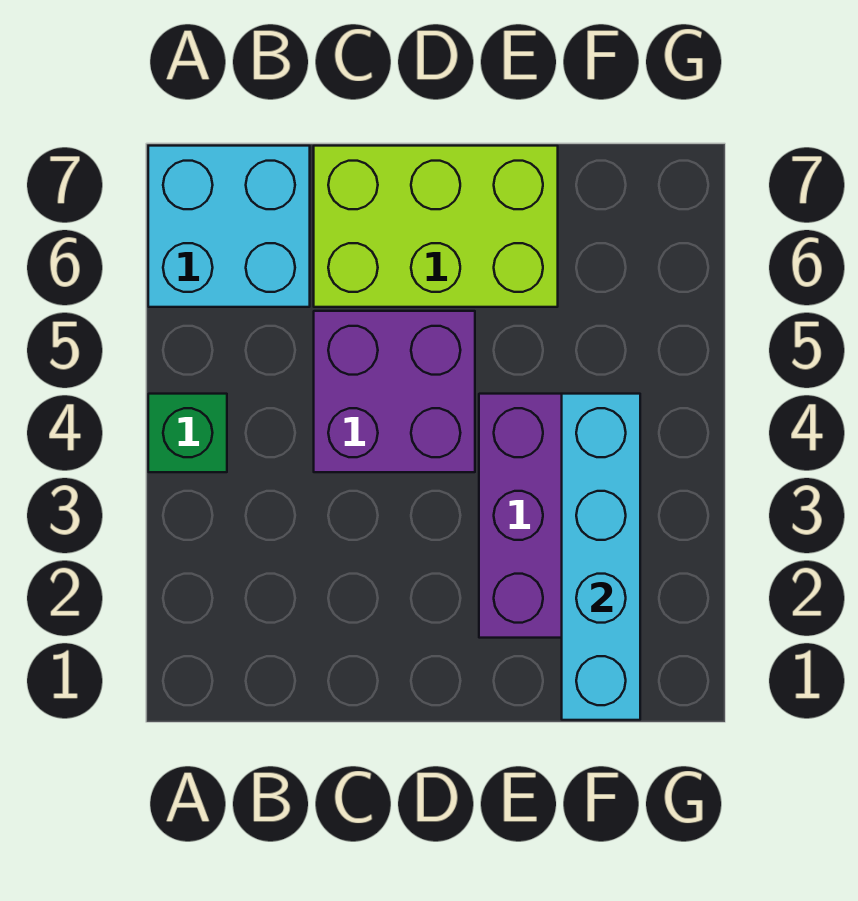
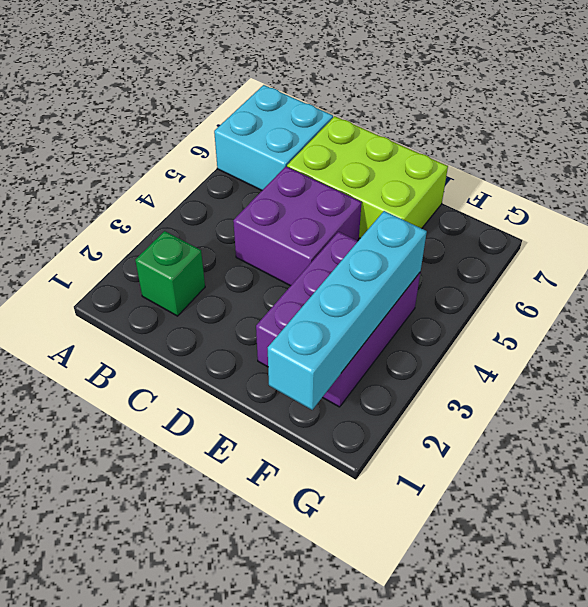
green 1x1 brick [148,394,227,472] -> green 1x1 brick moved to [135,231,205,316]

